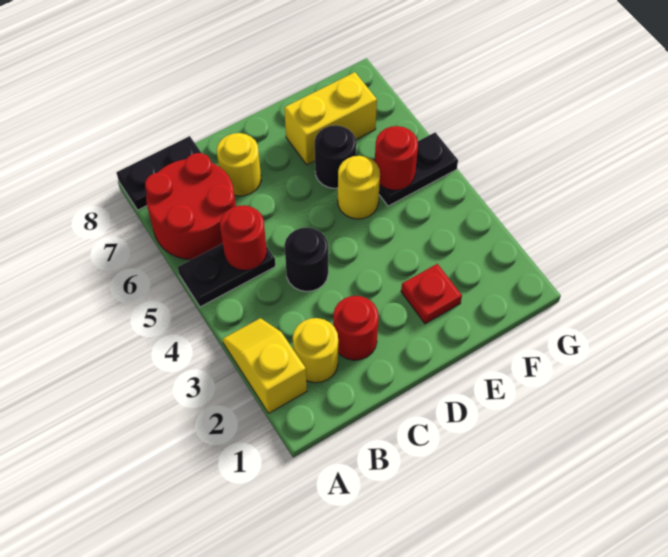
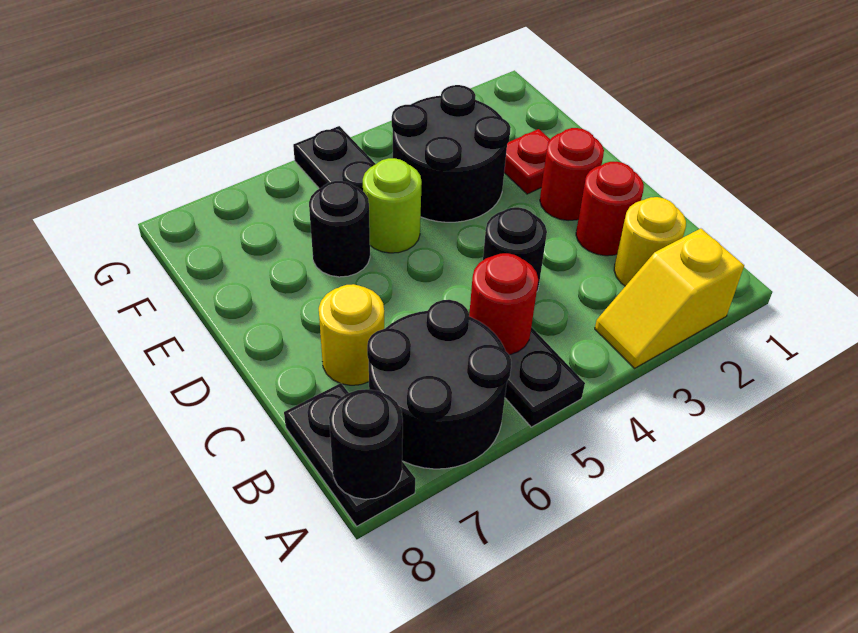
red 2x2 round brick [145,153,236,260] -> black 2x2 round brick [367,300,511,469]
none -> black 1x1 round brick [329,389,403,499]
none -> black 2x2 round brick [392,85,511,222]
yellow 1x1 round brick [338,156,380,219] -> lime 1x1 round brick [363,158,422,253]
yellow 1x2 brick [284,72,377,165] -> none
red 1x1 round brick [375,126,418,190] -> red 1x1 round brick moved to [540,128,604,221]

